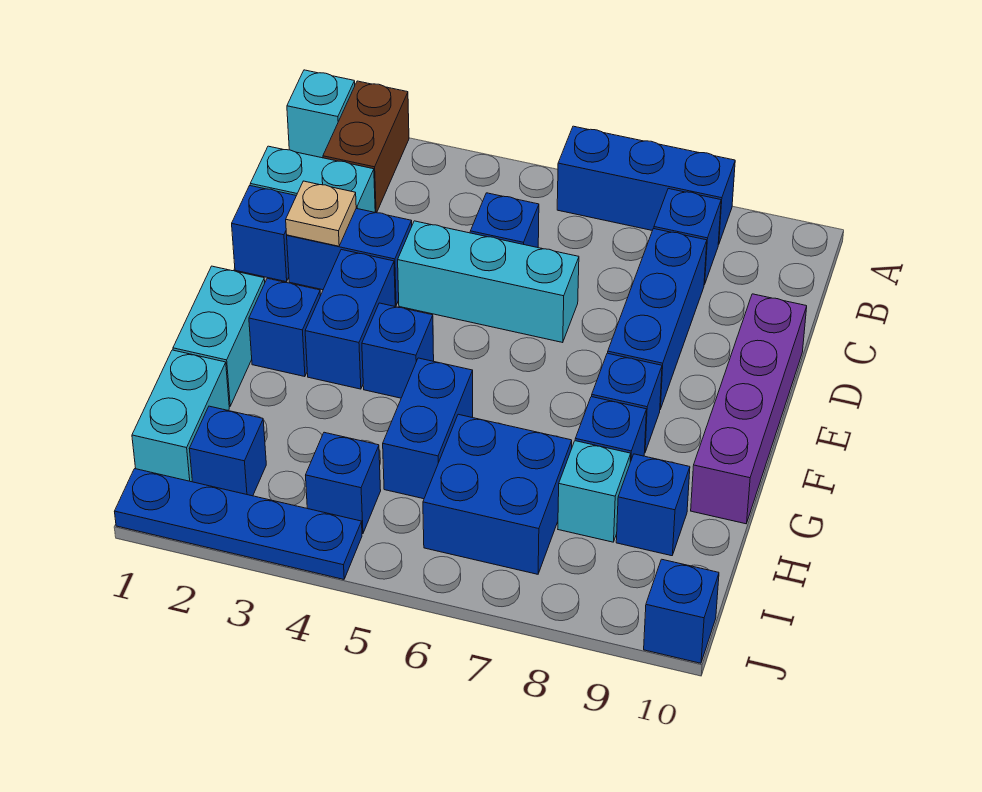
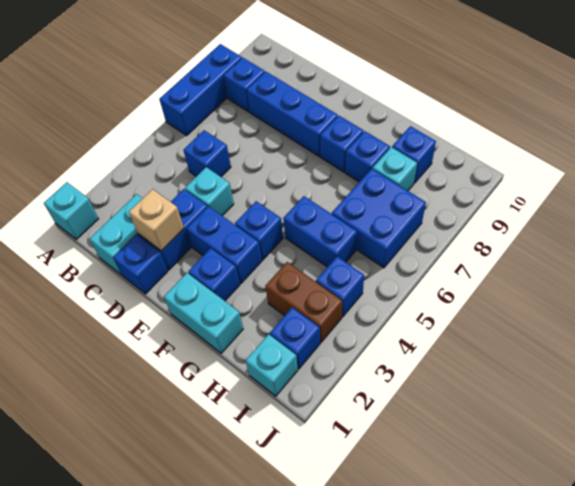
brown 1x2 brick [323,81,409,213] -> brown 1x2 brick moved to [265,262,342,342]
tan 1x1 plate [286,181,356,246] -> tan 1x1 brick [129,189,184,251]
cyan 1x3 brick [398,221,579,342] -> cyan 1x1 brick [185,167,234,216]
purple 1x4 brick [691,294,807,524] -> none
cyan 1x2 brick [132,350,229,482] -> cyan 1x1 brick [246,334,298,396]
blue 1x4 plate [114,469,362,579] -> none
blue 1x1 brick [644,559,719,663] -> none

